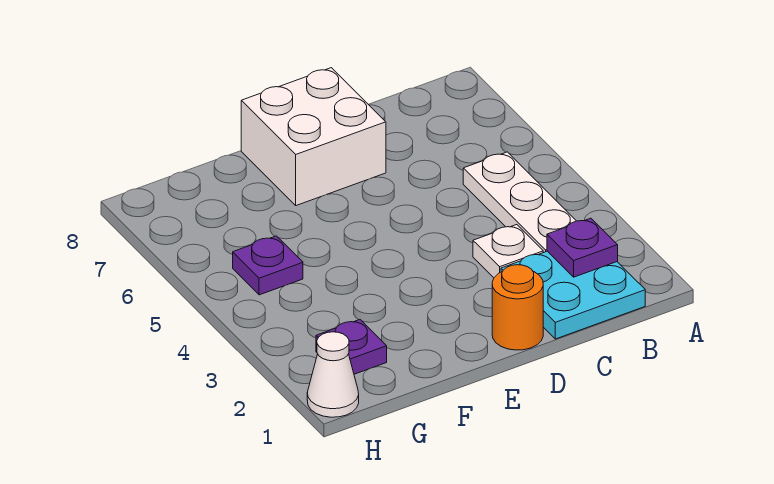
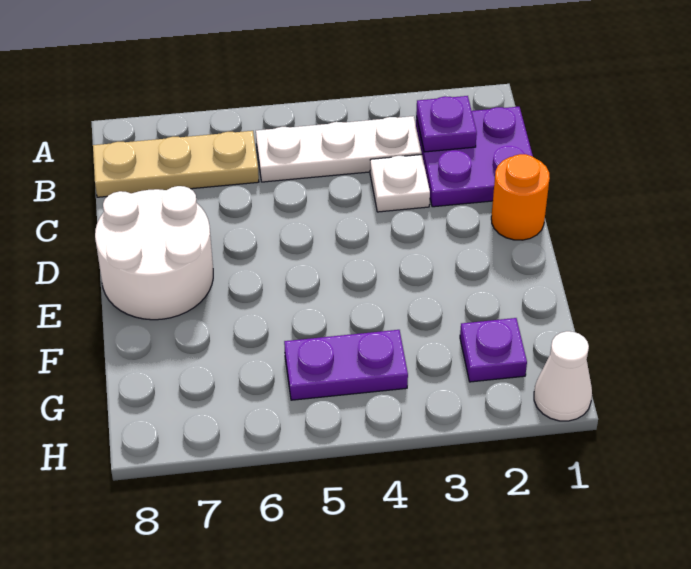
cyan 2x2 plate [501,251,645,339] -> purple 2x2 plate [416,107,533,207]
none -> tan 1x3 plate [93,131,259,197]
white 2x2 brick [241,68,386,206] -> white 2x2 round brick [95,186,213,320]
purple 1x1 plate [233,236,303,295] -> purple 1x2 plate [284,330,408,400]

